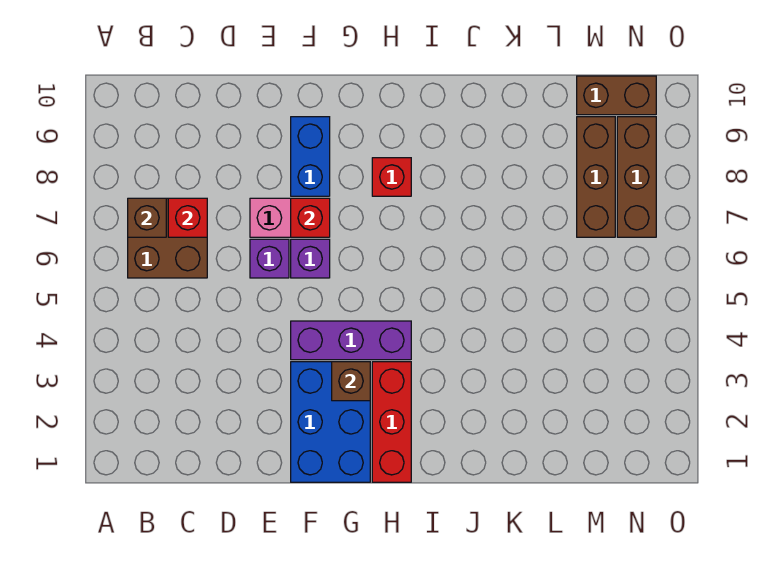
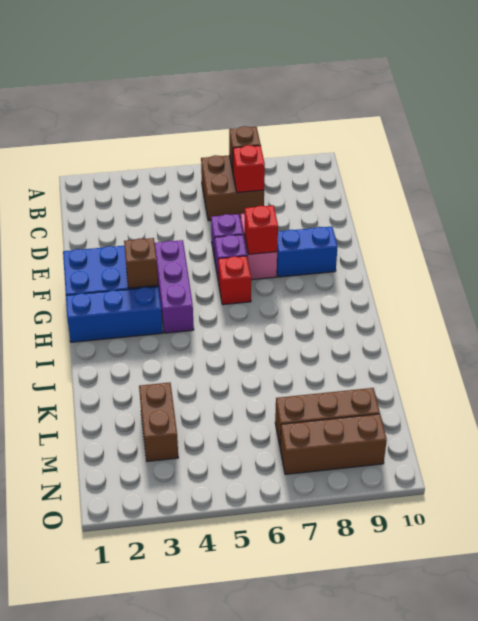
red 1x3 brick [372,362,411,482] -> blue 1x3 brick [66,287,163,342]
red 1x1 brick [372,158,411,196] -> red 1x1 brick moved to [218,256,251,305]
brown 1x2 brick [577,76,656,115] -> brown 1x2 brick moved to [139,383,178,461]

